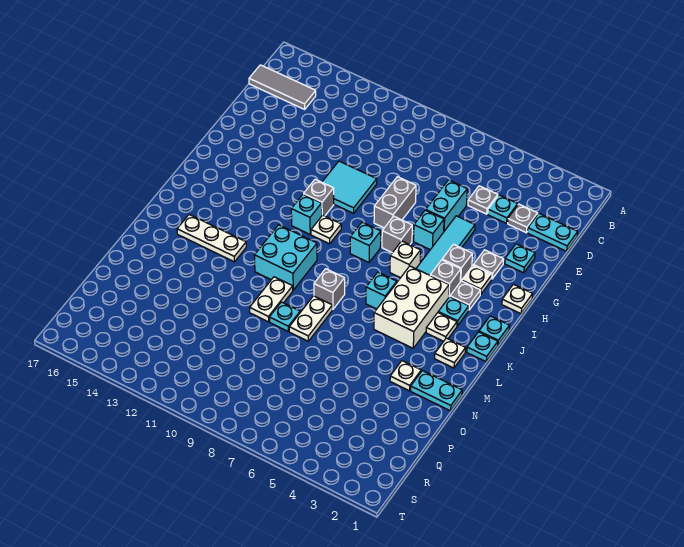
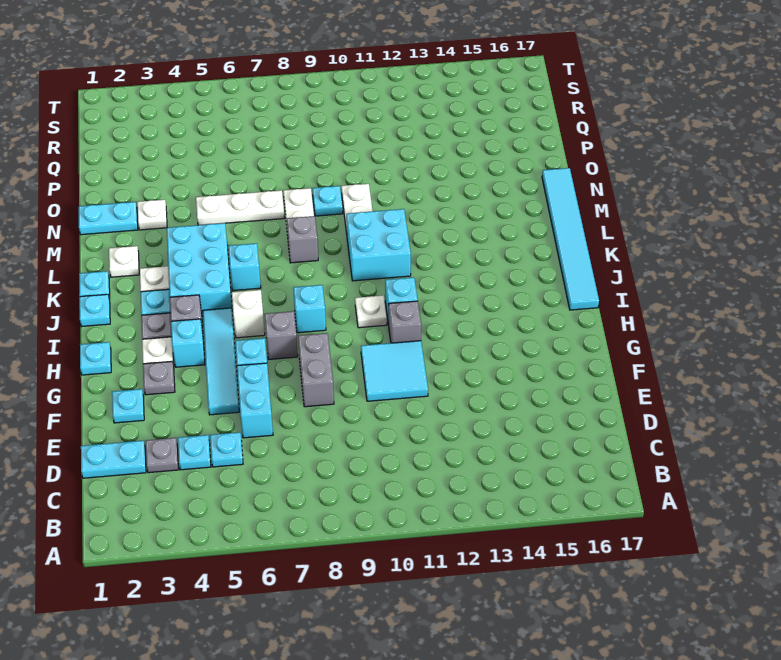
grey 1x3 tile [249,65,316,109] -> none
grey 1x1 plate [468,186,498,214] -> cyan 1x1 plate [210,432,243,467]
white 1x1 plate [502,284,533,314] -> cyan 1x1 plate [80,342,111,375]
grey 1x1 brick [442,244,472,282] -> cyan 1x1 brick [171,319,205,367]
none -> cyan 1x6 tile [542,168,599,310]
white 2x3 brick [374,266,449,348] -> cyan 2x3 brick [167,223,232,317]
white 1x3 plate [177,215,246,262] -> white 1x3 plate moved to [196,190,284,225]

